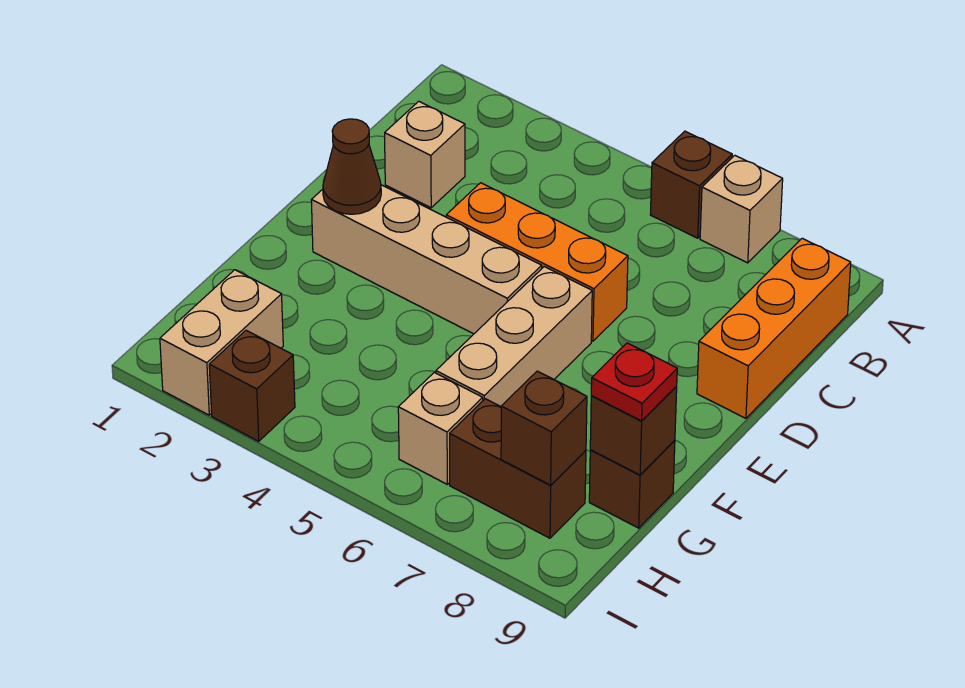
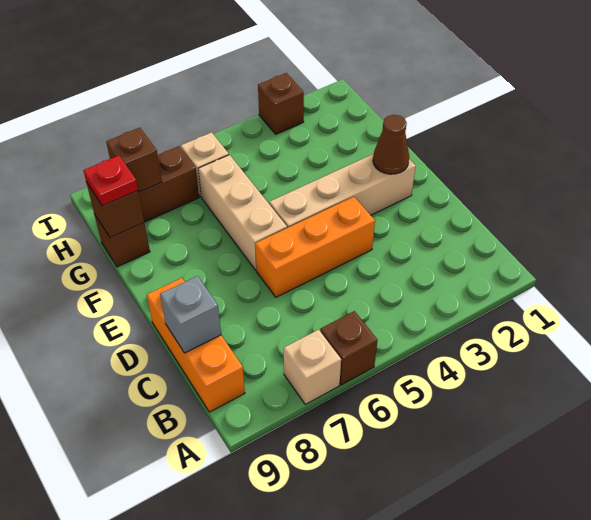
tan 1x1 brick [385,101,465,208] -> none
none -> grey 1x1 brick [160,276,221,353]
tan 1x2 brick [160,270,283,415] -> none

